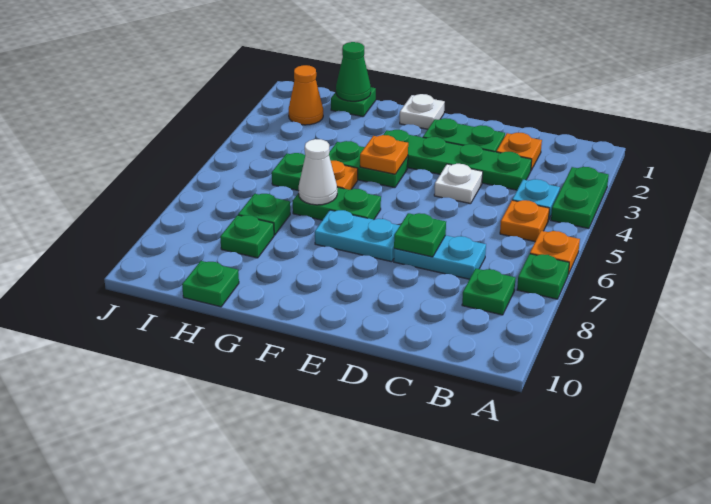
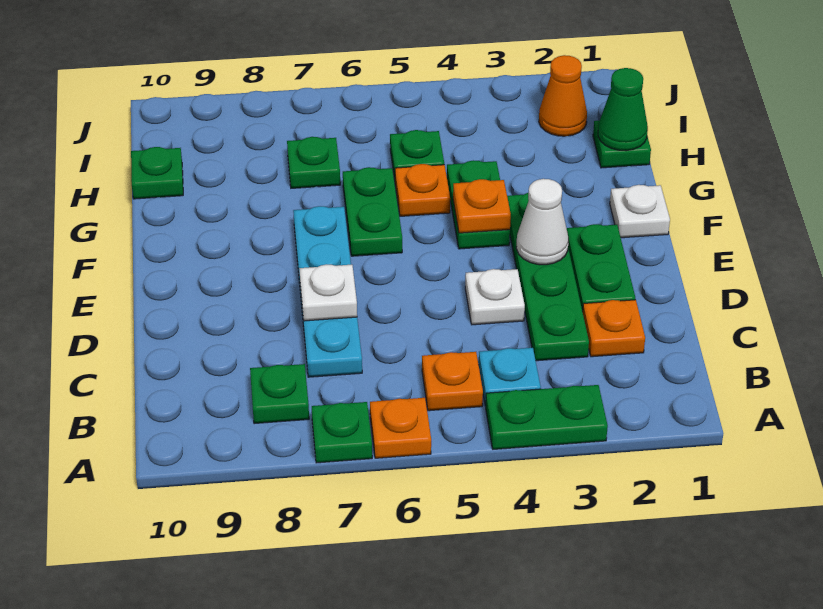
green 1x1 plate [394,213,446,257] -> white 1x1 plate [299,265,357,321]
white 1x1 cone [299,139,337,205] -> white 1x1 cone moved to [516,179,568,265]
green 1x1 plate [220,215,274,258] -> none

